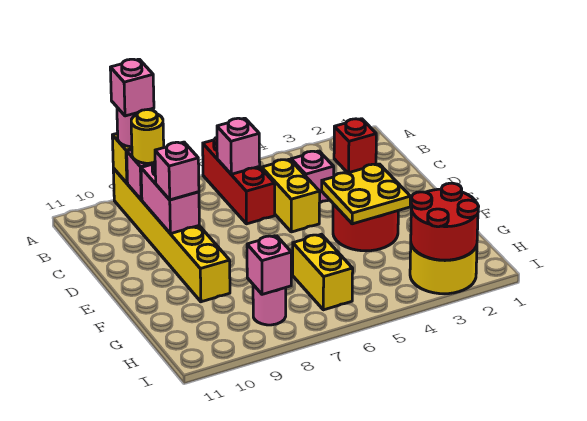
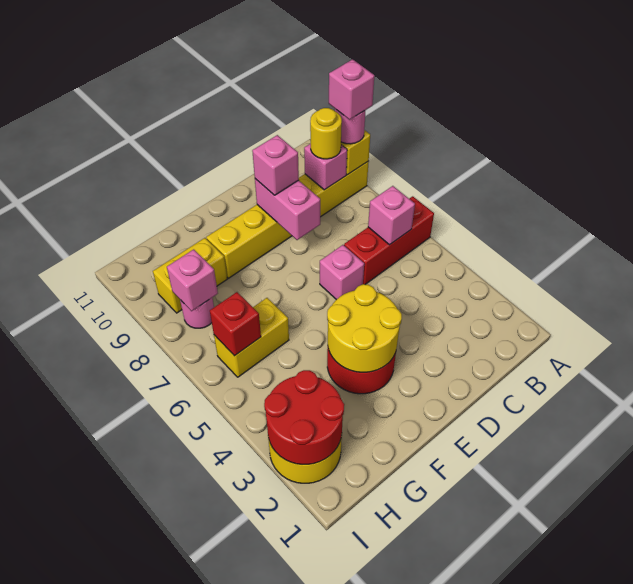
red 1x1 brick [334,119,376,173] -> red 1x1 brick moved to [210,292,261,356]
pink 1x1 brick [291,151,334,202] -> pink 1x1 brick moved to [320,245,364,300]
yellow 1x2 brick [261,159,320,232] -> yellow 1x2 brick moved to [153,238,227,313]
pink 1x2 brick [141,162,199,234] -> pink 1x2 brick turned to [255,179,320,240]
yellow 2x2 plate [322,164,410,224] -> yellow 2x2 round brick [327,284,402,372]

